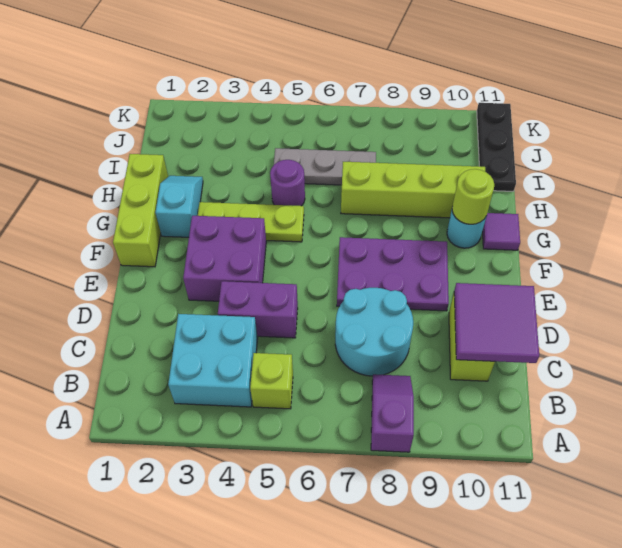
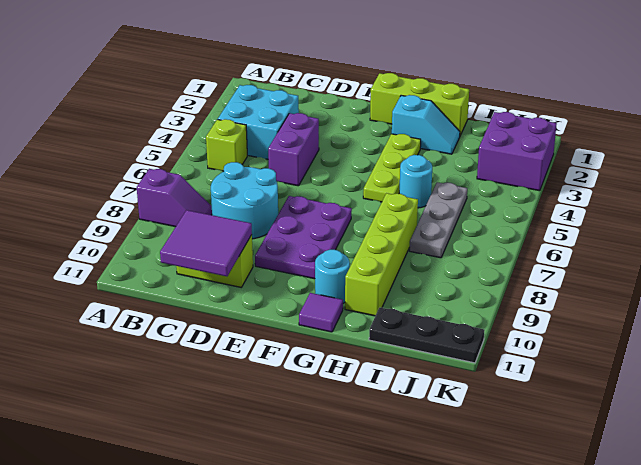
purple 2x2 brick [183,216,266,301] -> purple 2x2 brick moved to [477,112,557,191]
lime 1x1 round brick [452,169,494,224] -> none
purple 1x1 round brick [270,160,305,206] -> cyan 1x1 round brick [399,155,432,208]

